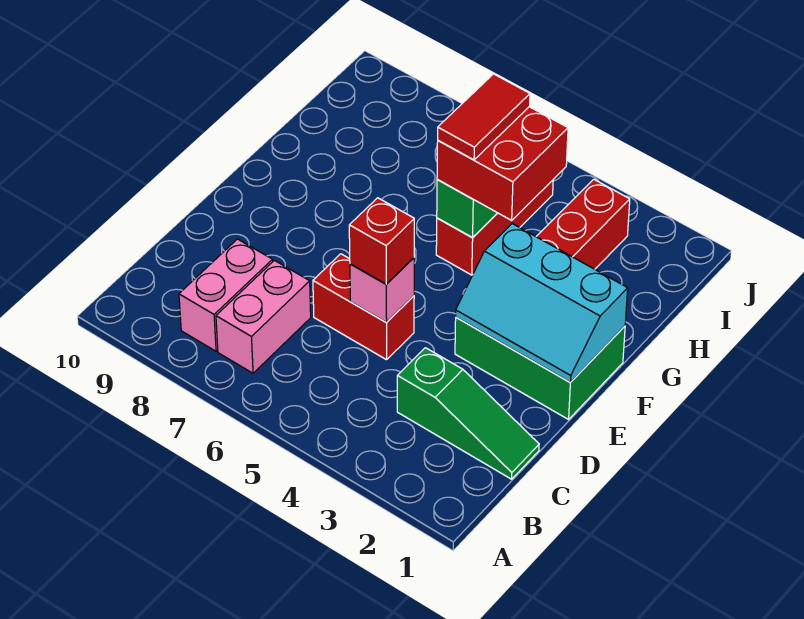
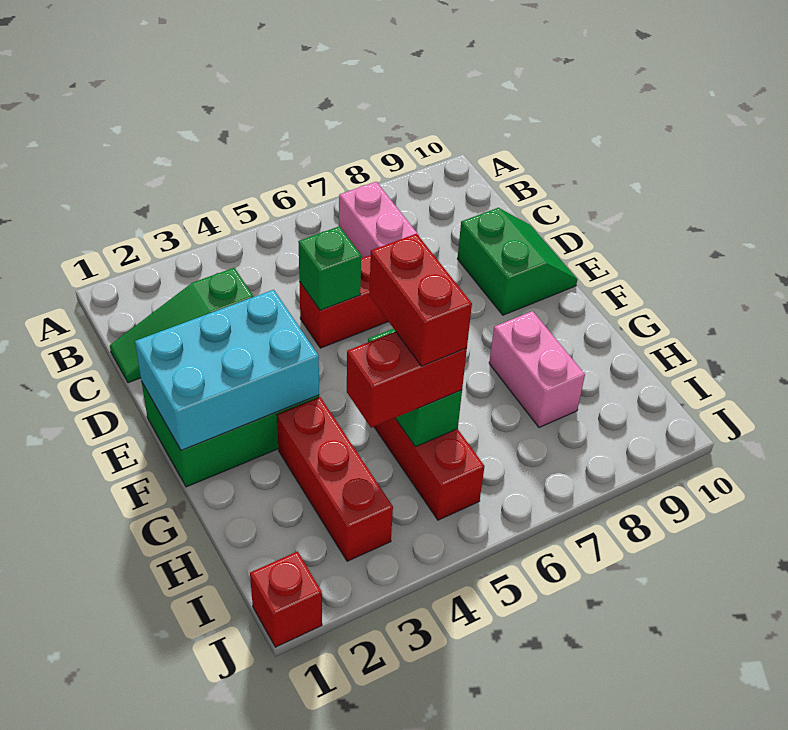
pink 1x2 brick [179,239,273,351] -> pink 1x2 brick moved to [489,311,585,427]
pink 1x1 brick [350,258,414,323] -> green 1x1 brick [298,226,361,310]
red 1x1 brick [349,198,414,284] -> red 1x1 brick moved to [250,552,322,647]
none -> green 2x2 slope [458,208,577,315]
cyan 2x3 slope [456,224,628,382] -> cyan 2x3 brick [135,290,319,451]
red 2x2 brick [437,107,568,220] -> red 1x2 brick [347,332,467,428]
red 1x2 tile [438,74,530,160] -> red 1x2 brick [369,234,472,366]

